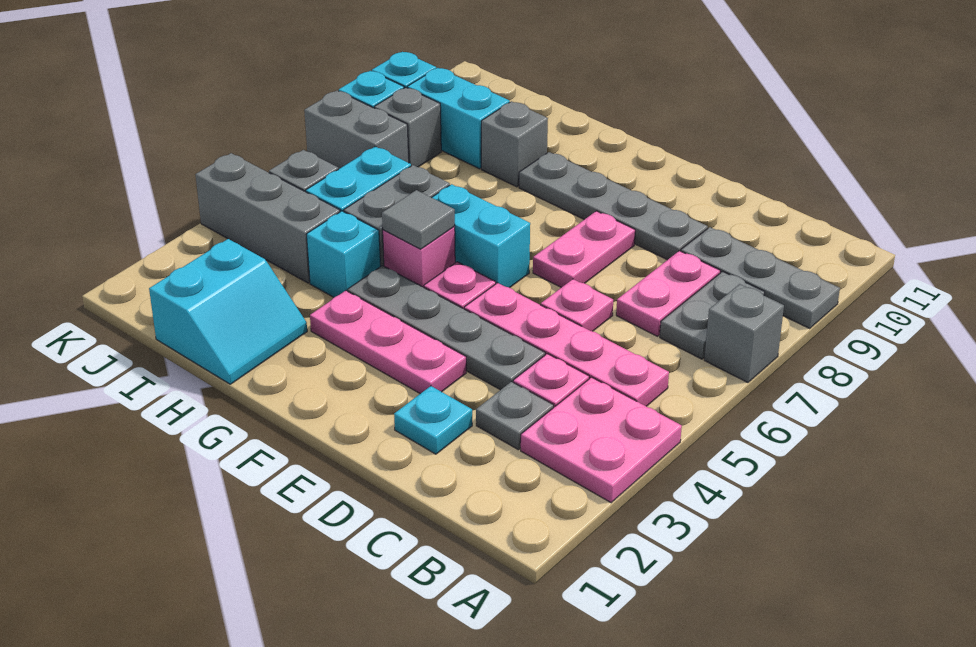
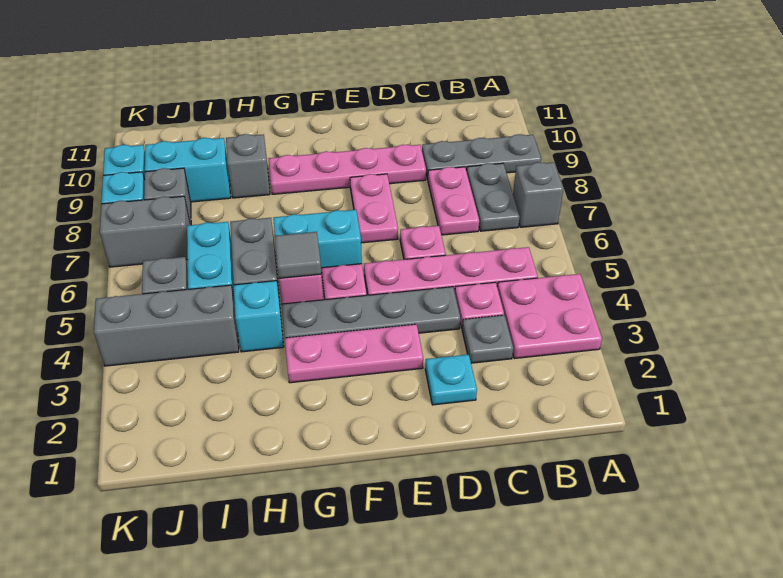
grey 1x4 plate [519,152,708,260] -> pink 1x4 plate [269,145,426,194]
cyan 2x2 slope [149,239,307,384] -> none

